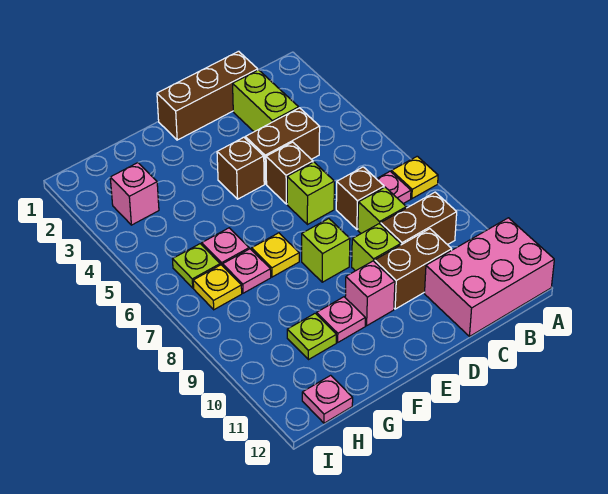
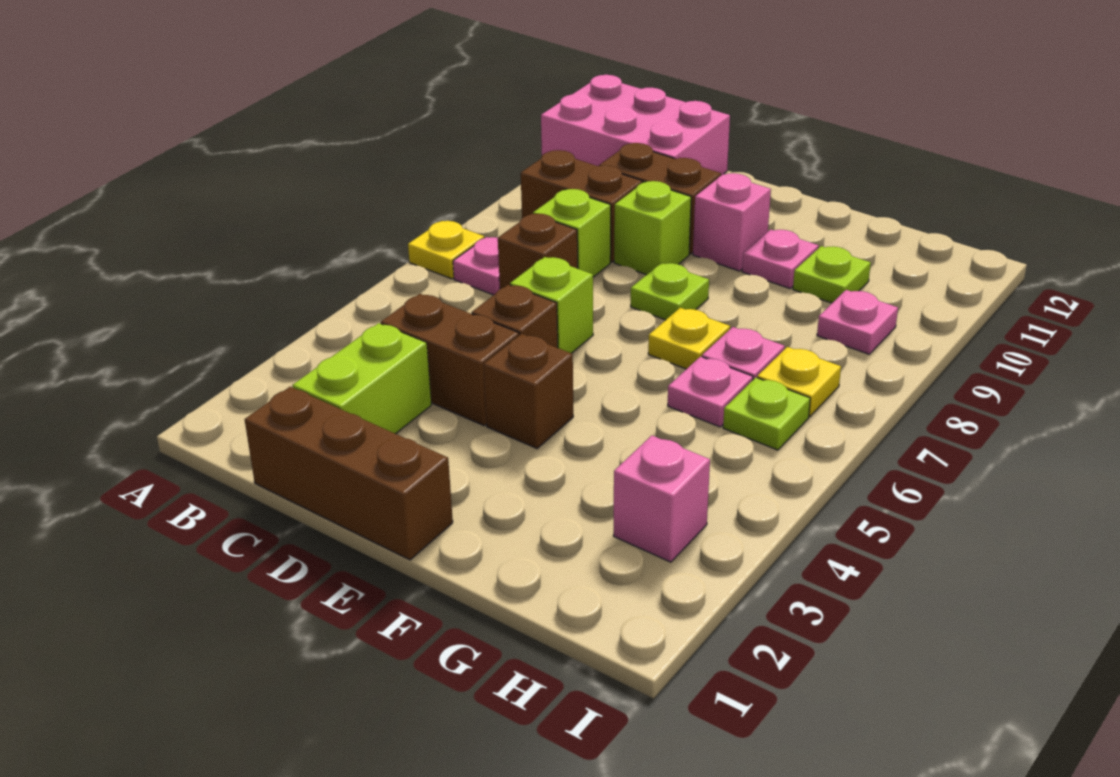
lime 1x1 brick [302,219,350,282] -> lime 1x1 plate [631,263,709,320]
pink 1x1 plate [302,375,353,423] -> pink 1x1 plate moved to [817,290,898,354]

